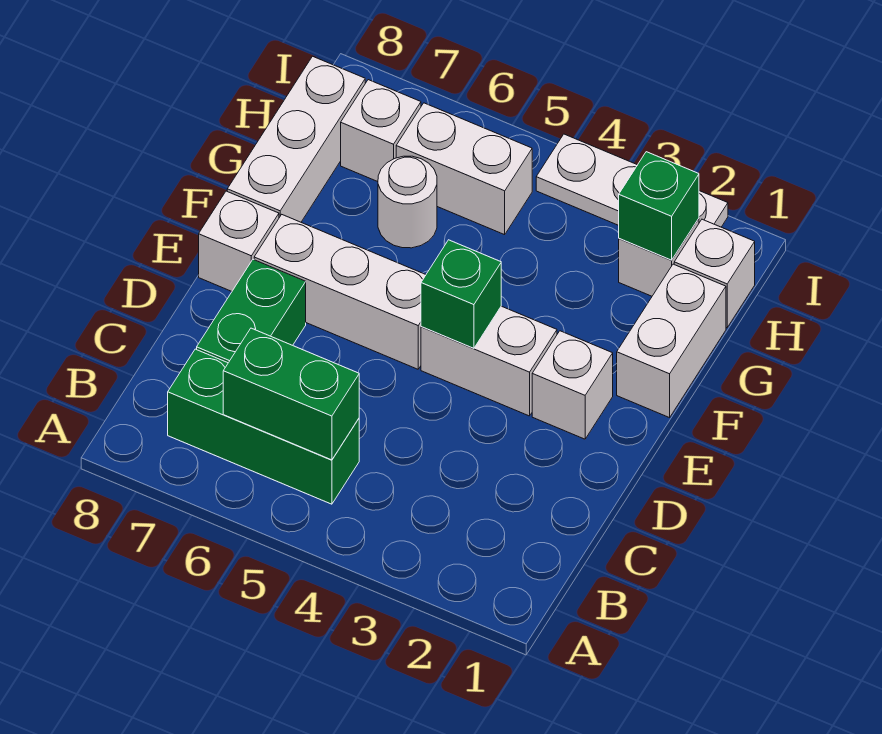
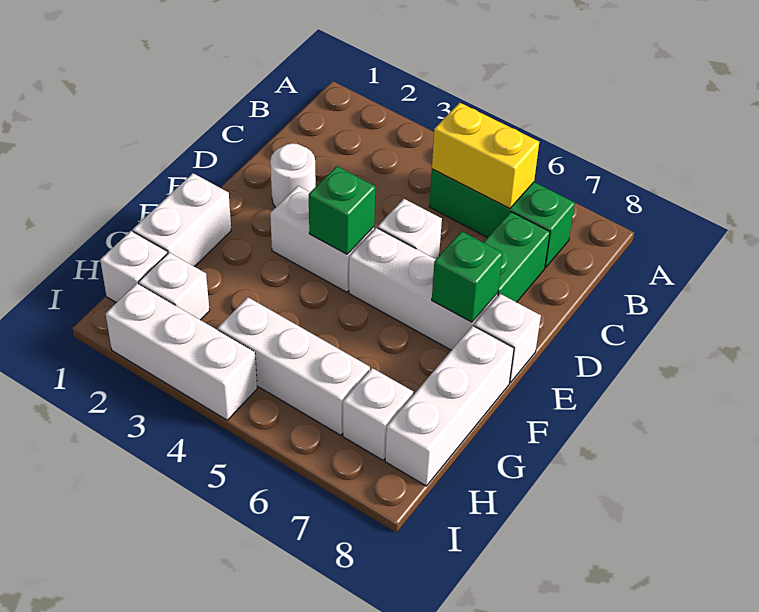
green 1x2 brick [223,328,359,460] -> yellow 1x2 brick [432,103,539,209]
white 1x1 brick [532,331,613,439] -> white 1x1 brick moved to [378,199,442,259]
white 1x1 round brick [378,156,437,248] -> white 1x1 round brick moved to [270,143,316,208]
green 1x1 brick [619,152,699,260] -> green 1x1 brick moved to [432,231,503,322]
white 1x2 brick [396,103,532,235] -> white 1x3 brick [218,297,370,435]
white 1x3 plate [536,134,728,227] -> white 1x3 brick [106,283,257,420]

